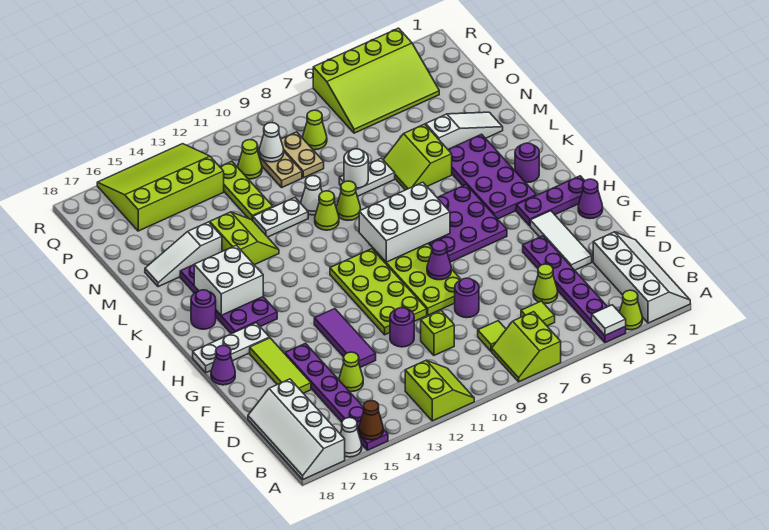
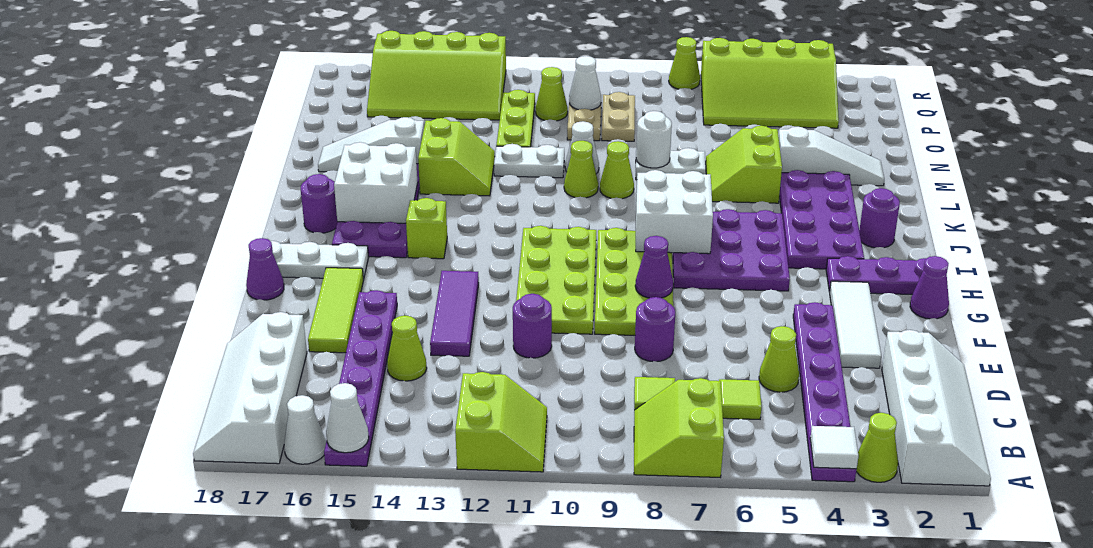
brown 1x1 cone [359,401,383,440] -> white 1x1 cone [326,383,369,453]
lime 1x1 brick [421,311,454,355] -> lime 1x1 brick moved to [406,198,447,259]
white 2x3 brick [359,182,450,262] -> white 2x2 brick [636,170,713,254]
lime 1x1 cone [302,110,327,150] -> lime 1x1 cone moved to [669,37,700,89]
lime 3x4 slope [97,144,224,231] -> lime 3x4 slope turned to [367,31,506,120]

